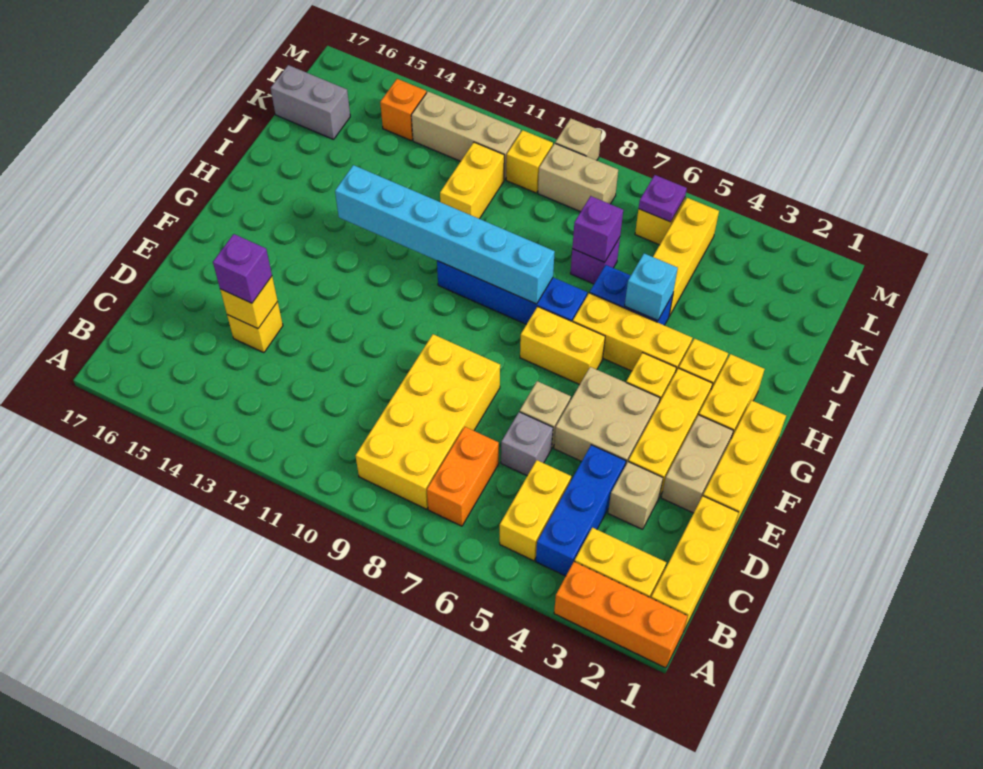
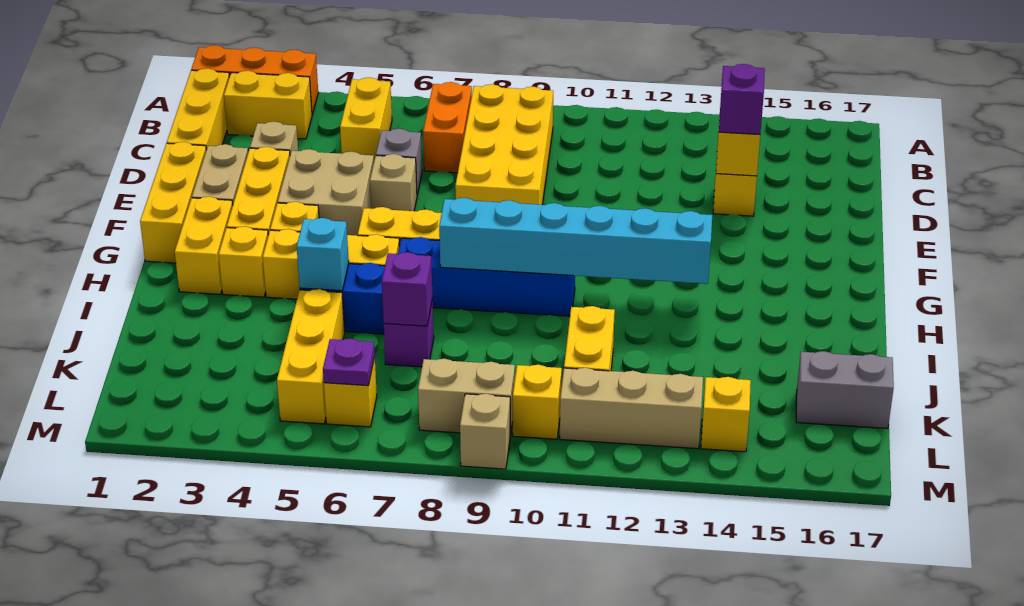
blue 1x3 brick [536,445,626,576] -> none
orange 1x1 brick [380,79,426,141] -> yellow 1x1 brick [701,377,751,452]

